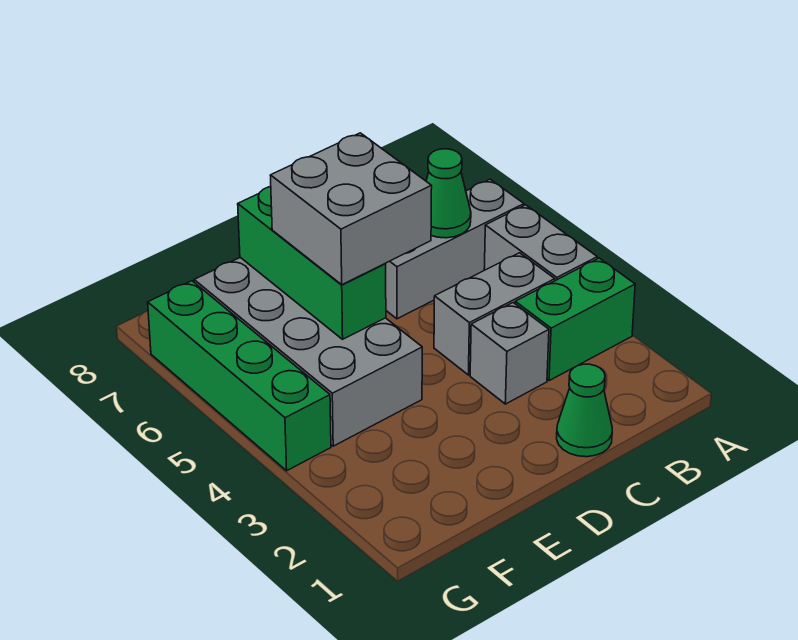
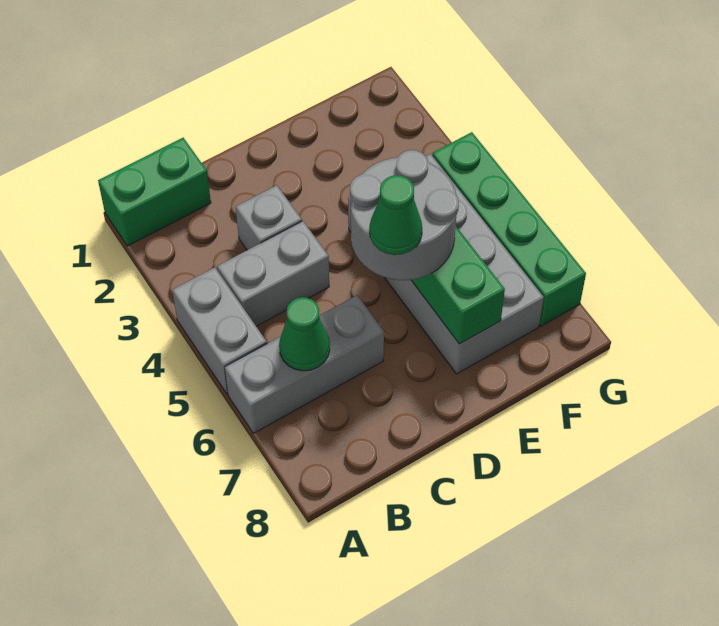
green 1x2 brick [515,258,635,381] -> green 1x2 brick moved to [98,138,211,246]
green 1x1 cone [557,364,612,457] -> green 1x1 cone moved to [370,175,422,255]
grey 2x2 brick [270,133,432,285] -> grey 2x2 round brick [350,150,459,280]

